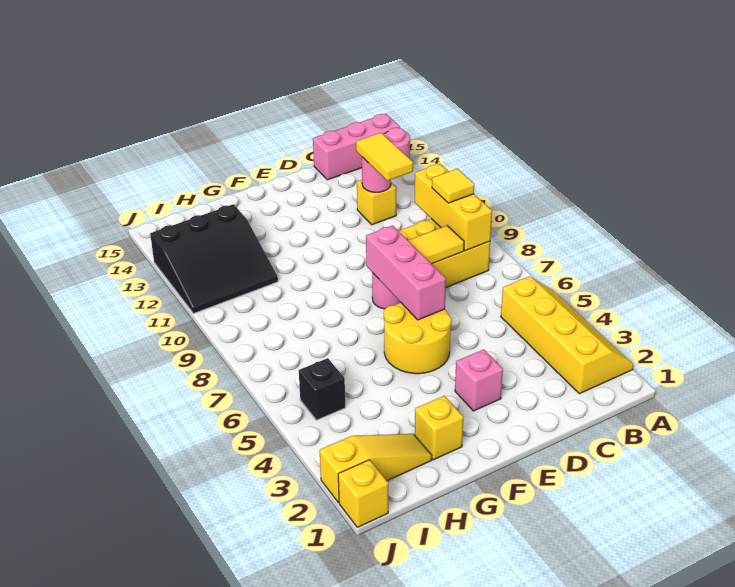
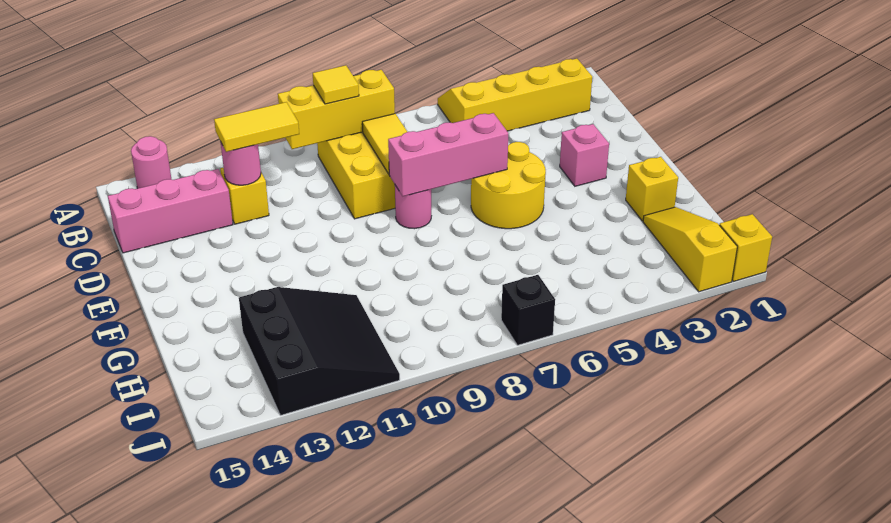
pink 1x3 brick [313,114,400,180] -> pink 1x3 brick turned to [108,169,233,253]
black 1x1 brick [299,358,345,420] -> black 1x1 brick moved to [501,275,555,345]

